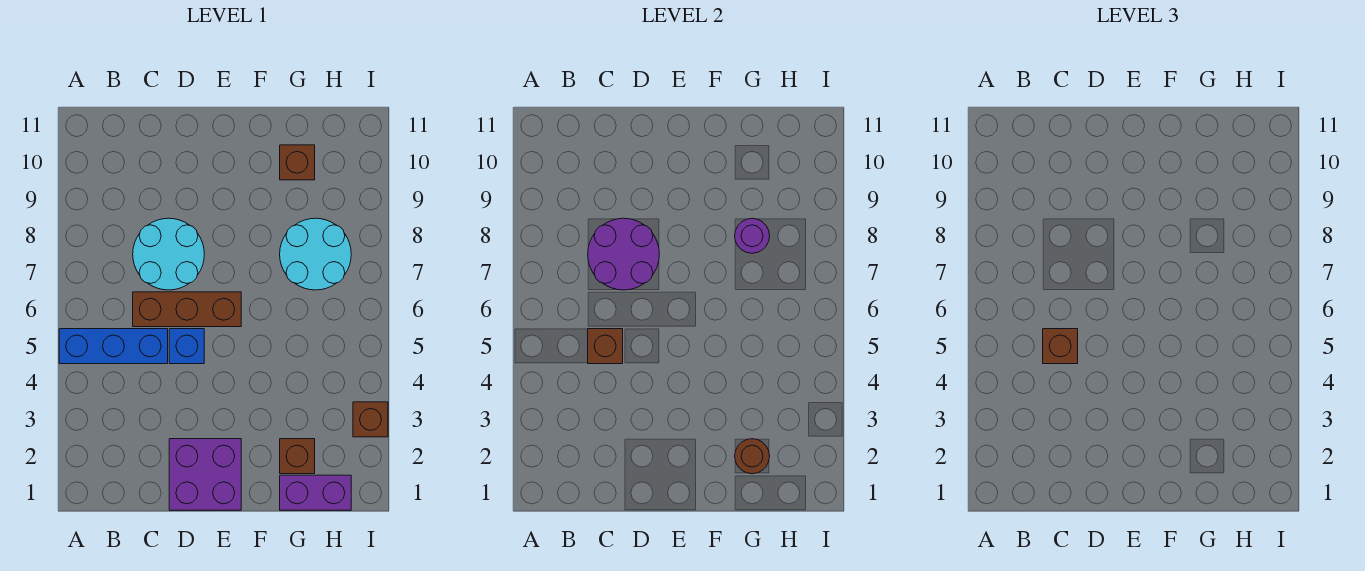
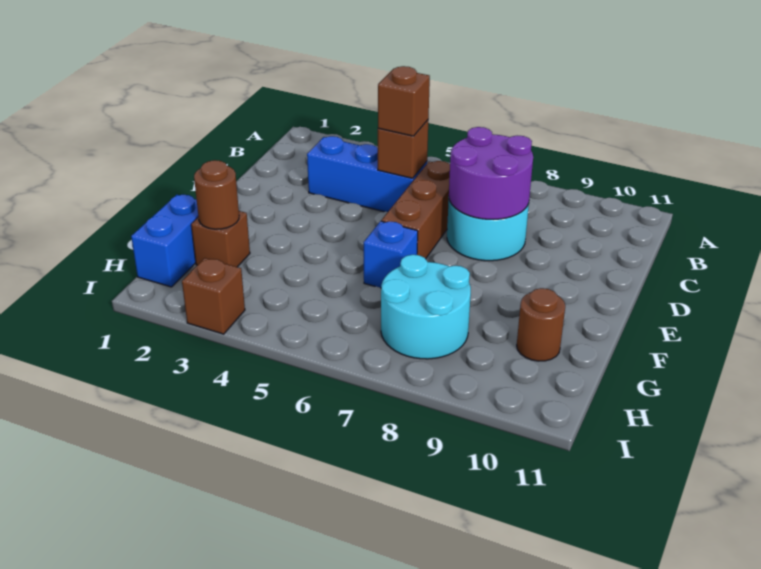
blue 1x3 brick [59,329,168,364] -> blue 1x3 brick turned to [307,136,427,212]
purple 2x2 brick [169,439,241,510] -> none
blue 1x1 brick [169,329,204,364] -> blue 1x1 brick moved to [364,221,418,288]
purple 1x2 brick [280,475,351,510] -> blue 1x2 brick [131,195,198,287]
purple 1x1 round brick [735,218,770,253] -> none
brown 1x1 brick [280,145,315,180] -> brown 1x1 round brick [517,288,565,361]

